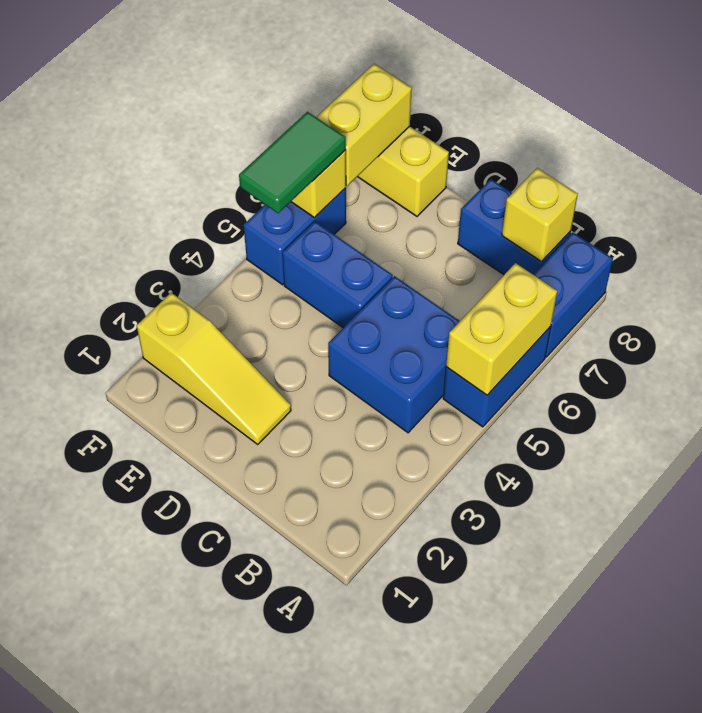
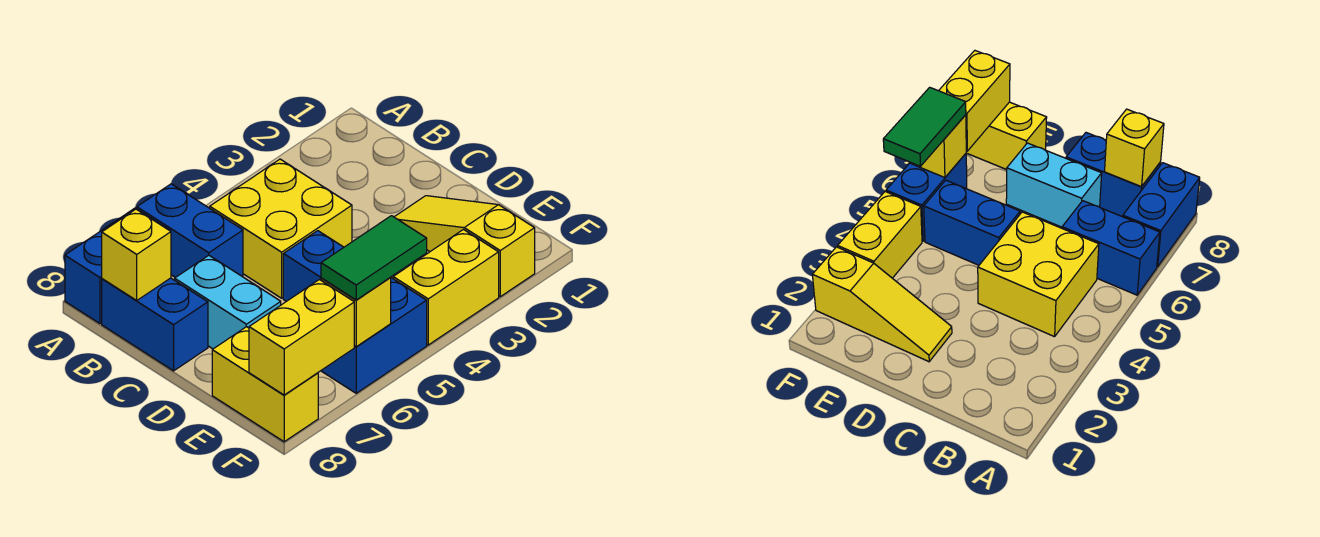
blue 1x2 brick [443,326,551,427] -> blue 1x2 brick turned to [137,184,243,278]
yellow 1x2 brick [446,263,557,395] -> yellow 1x2 brick moved to [393,230,499,345]
blue 2x2 brick [328,276,460,433] -> yellow 2x2 brick [210,159,352,298]
none -> cyan 1x2 brick [175,255,281,349]

